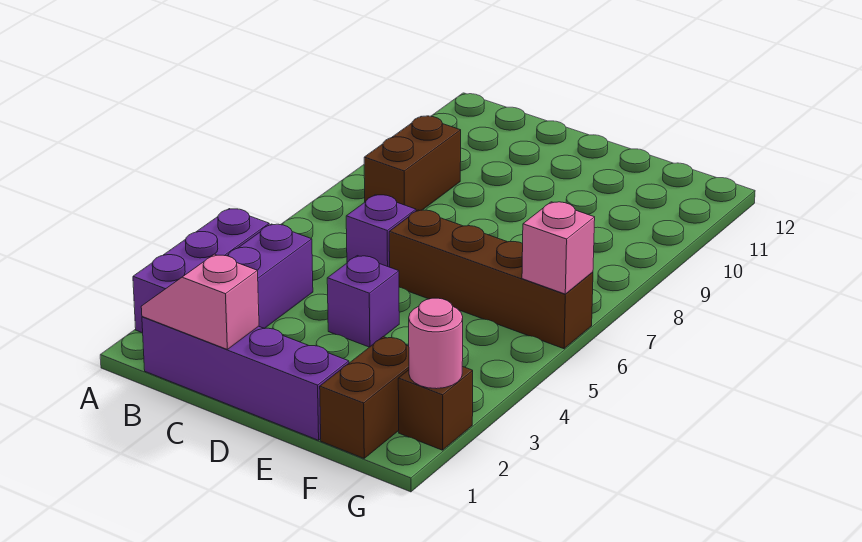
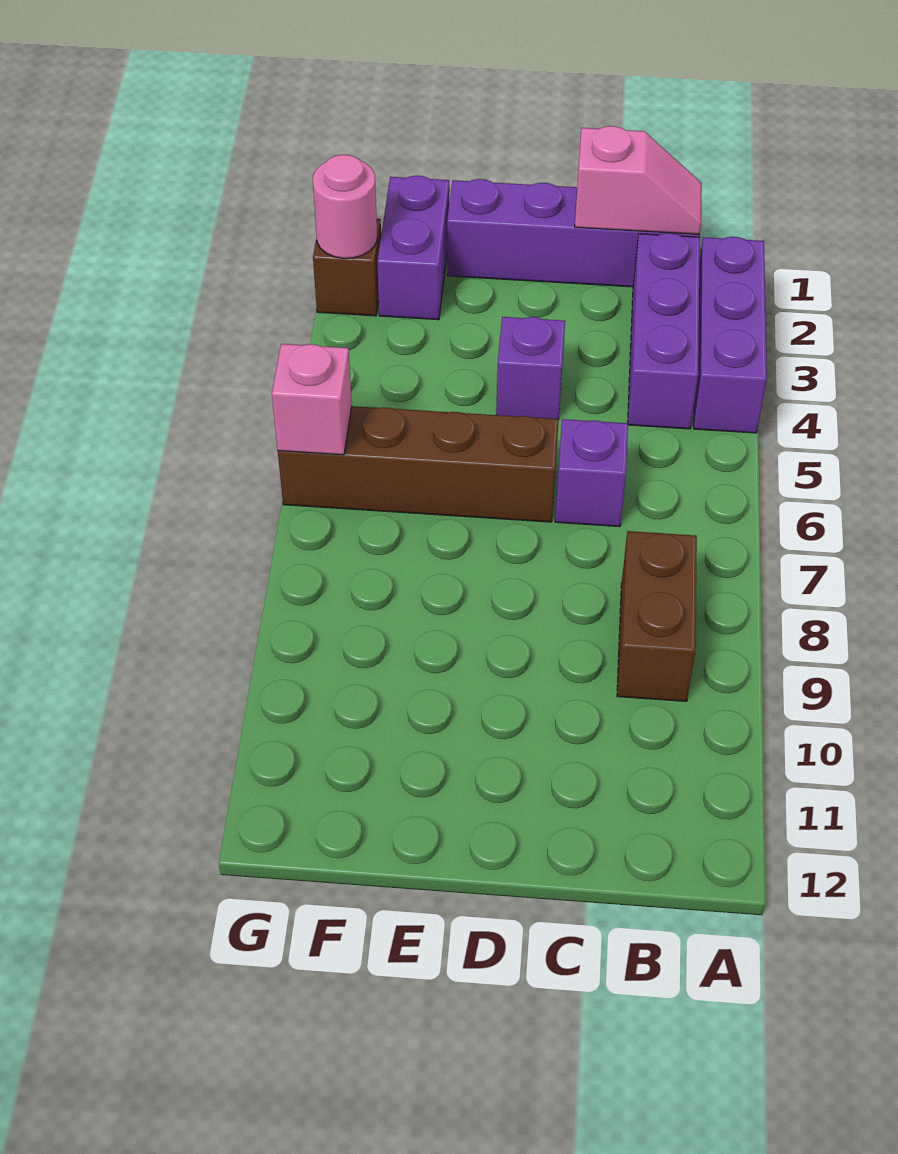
brown 1x2 brick [320,337,409,458] -> purple 1x2 brick [377,176,449,320]

